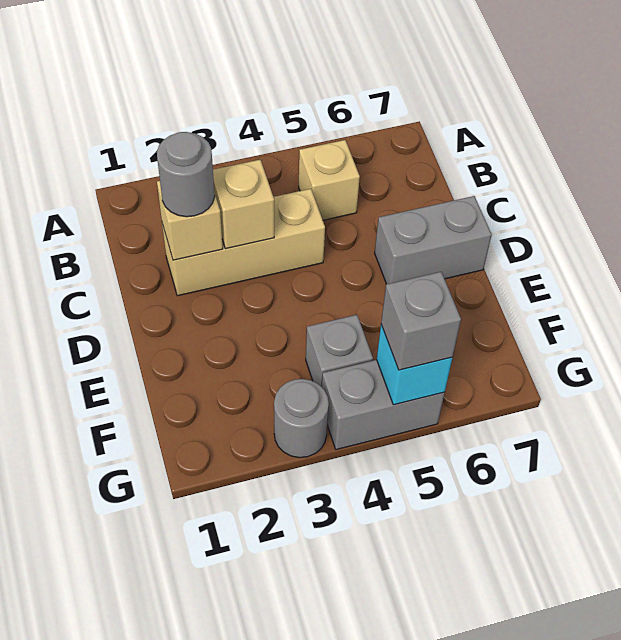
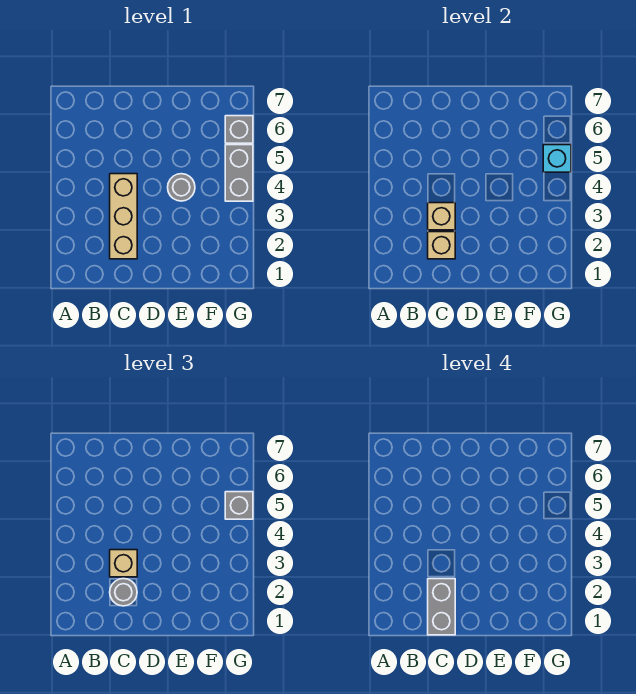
tan 1x1 brick [299,140,360,220] -> tan 1x1 brick moved to [110,550,137,577]
grey 1x2 brick [375,196,492,284] -> grey 1x2 brick moved to [428,579,455,635]
grey 1x1 brick [306,315,373,387] -> grey 1x1 brick moved to [225,116,253,143]
grey 1x1 round brick [274,379,329,458] -> grey 1x1 round brick moved to [168,174,195,201]

